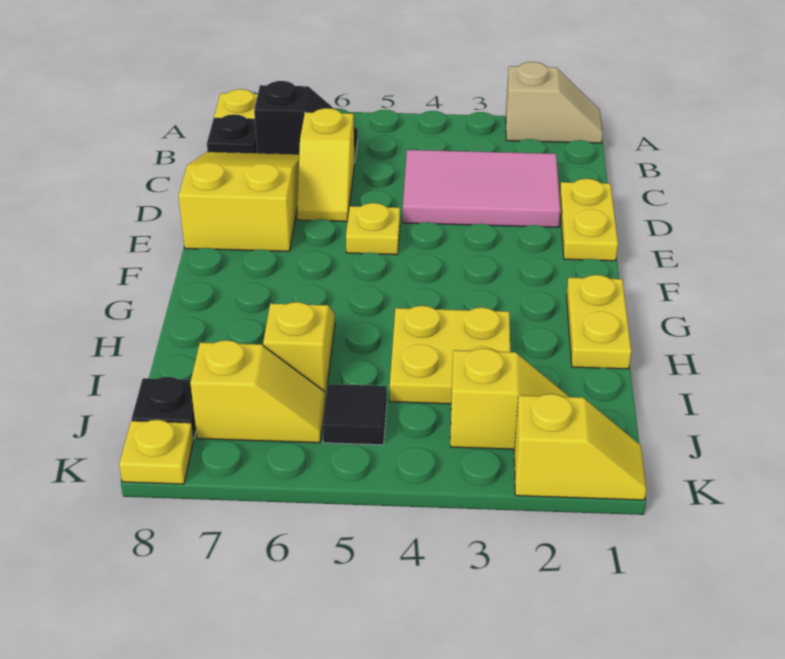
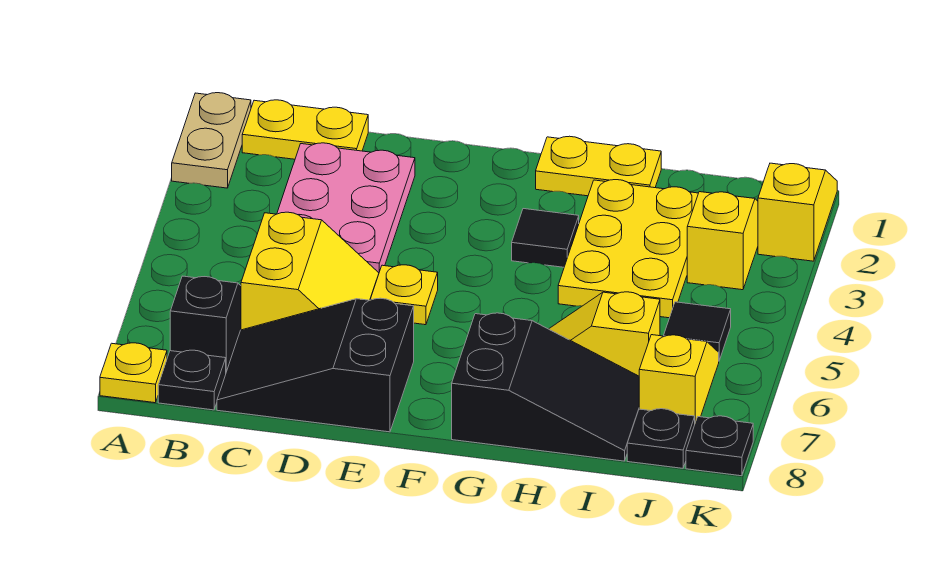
tan 1x2 slope [506,62,603,143] -> tan 1x2 plate [172,93,251,188]
pink 2x3 tile [403,150,560,227] -> pink 2x3 plate [277,143,415,273]
yellow 1x2 slope [297,108,355,222] -> yellow 2x2 slope [241,212,379,330]
yellow 2x3 slope [179,152,299,251] -> black 2x3 slope [217,298,414,432]
yellow 1x2 plate [560,179,618,261] -> yellow 1x2 plate moved to [242,100,368,159]
none -> black 1x1 tile [512,209,579,267]
none -> black 2x3 slope [452,313,639,461]
yellow 2x2 plate [390,306,510,404] -> yellow 2x3 plate [558,180,698,318]
yellow 1x1 plate [119,420,194,484] -> black 1x1 plate [686,416,753,476]

